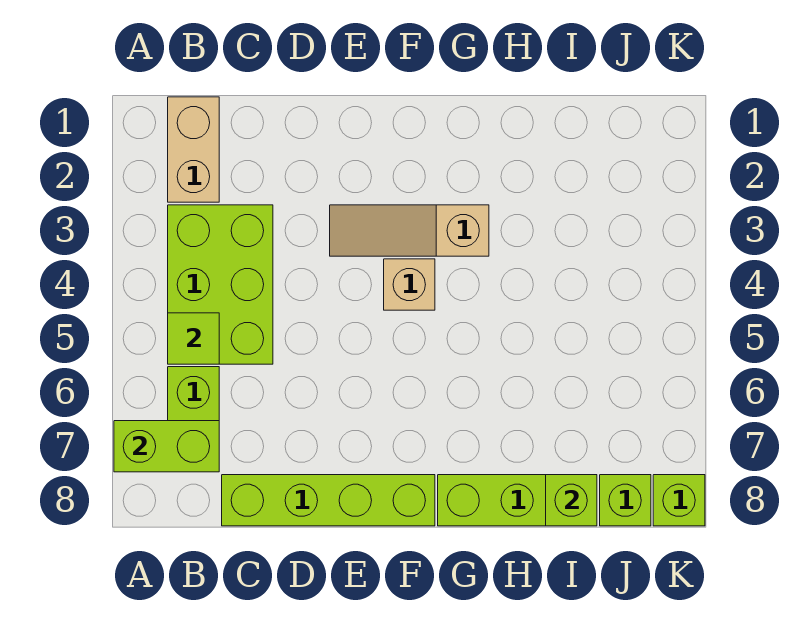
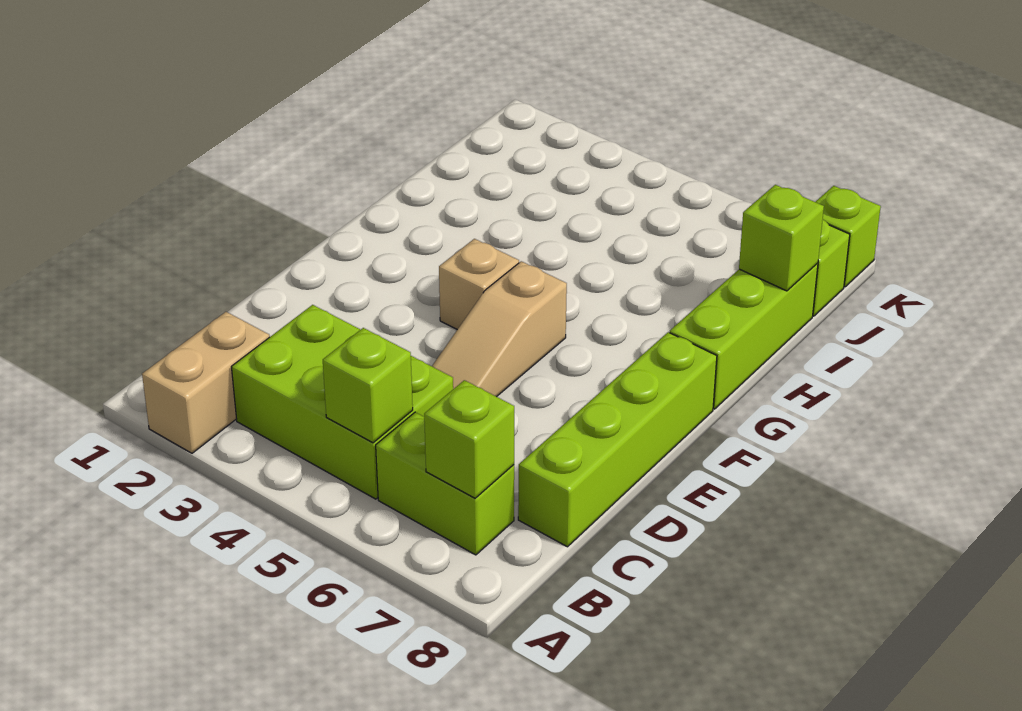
lime 1x2 brick [114,421,219,472] -> lime 1x1 brick [424,380,514,498]
tan 1x2 brick [168,97,219,202] -> tan 1x2 brick turned to [142,312,270,453]
lime 1x1 tile [168,313,219,364] -> lime 1x1 brick [323,328,413,443]
tan 1x3 slope [330,205,489,256] -> tan 1x3 slope moved to [432,261,567,397]

